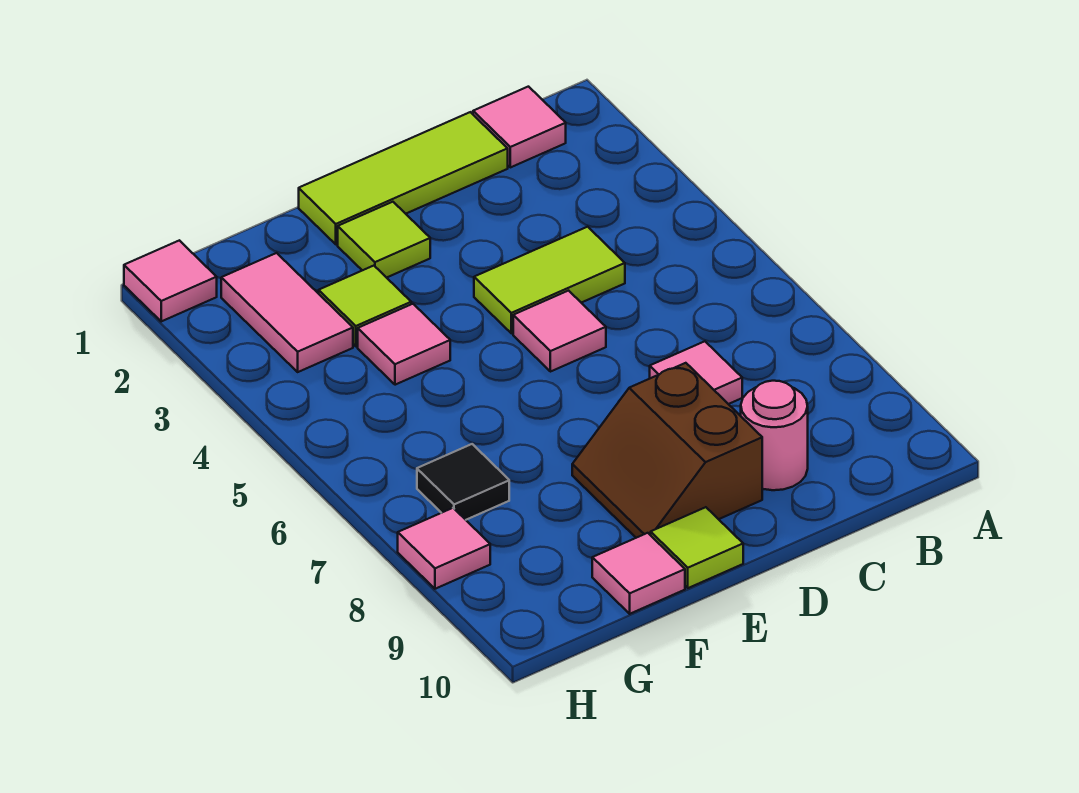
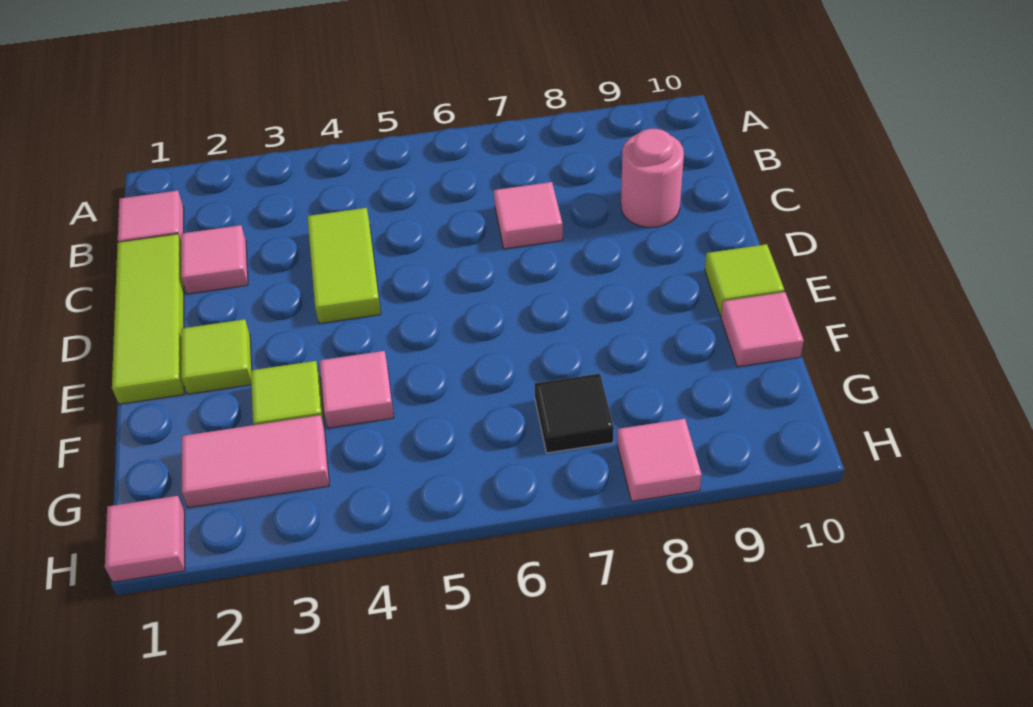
pink 1x1 tile [513,291,606,372] -> pink 1x1 tile moved to [181,225,248,294]
brown 2x2 slope [572,363,762,538] -> none

